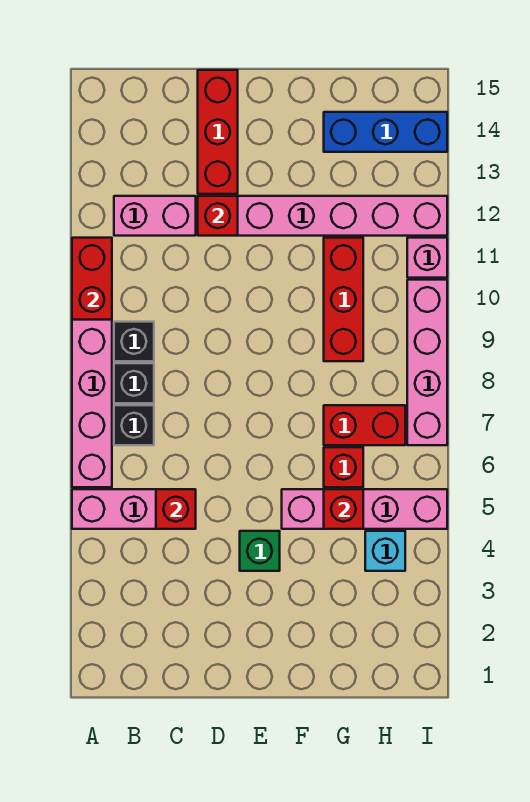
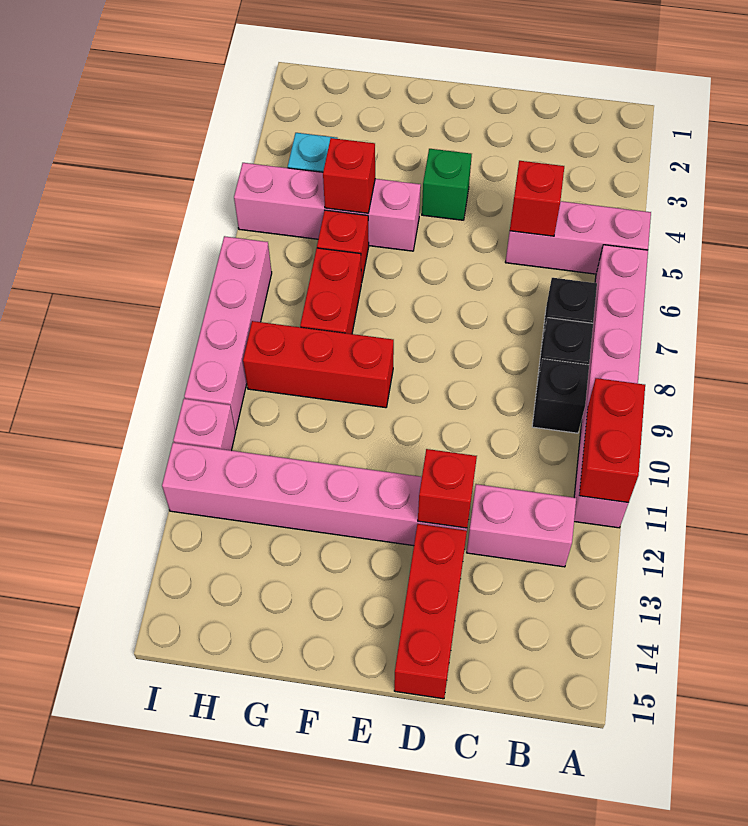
red 1x2 brick [324,405,405,445] -> red 1x2 brick turned to [300,248,361,334]
red 1x3 brick [324,238,363,361] -> red 1x3 brick turned to [243,321,394,408]
blue 1x3 brick [324,112,447,152] -> none

